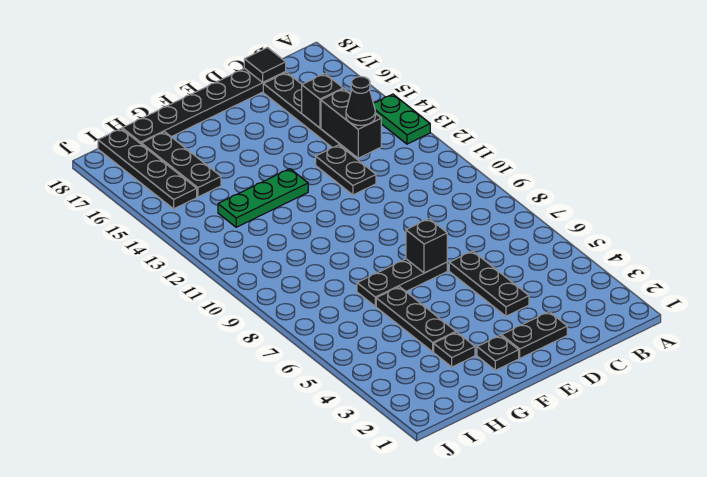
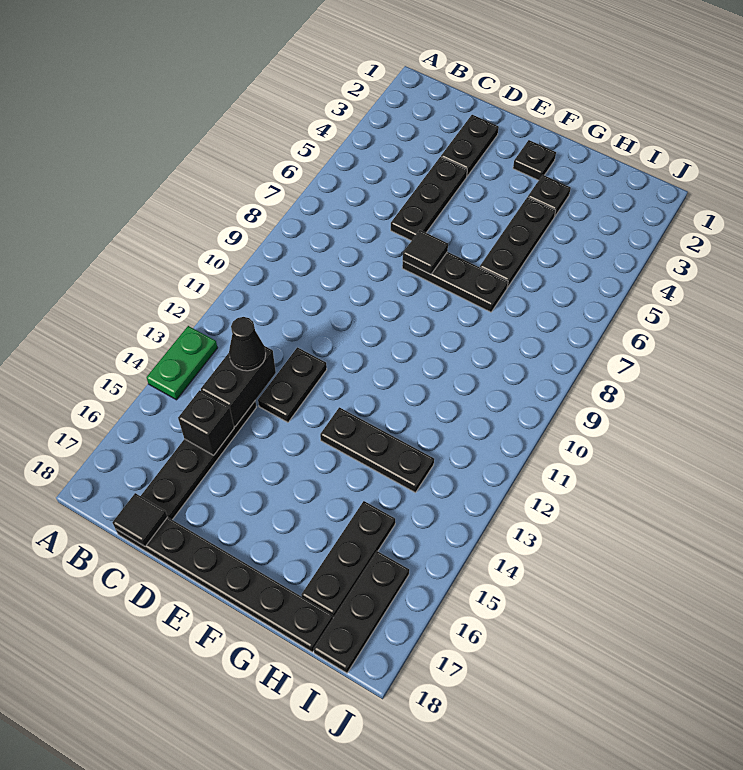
black 1x2 plate [502,312,567,358] -> black 1x2 plate turned to [441,115,499,176]
black 1x1 brick [406,219,447,273] -> black 1x1 tile [403,230,448,274]
green 1x3 plate [218,169,308,227] -> black 1x3 plate [320,407,434,493]
black 1x4 plate [98,129,197,209] -> black 1x3 plate [314,551,409,673]

